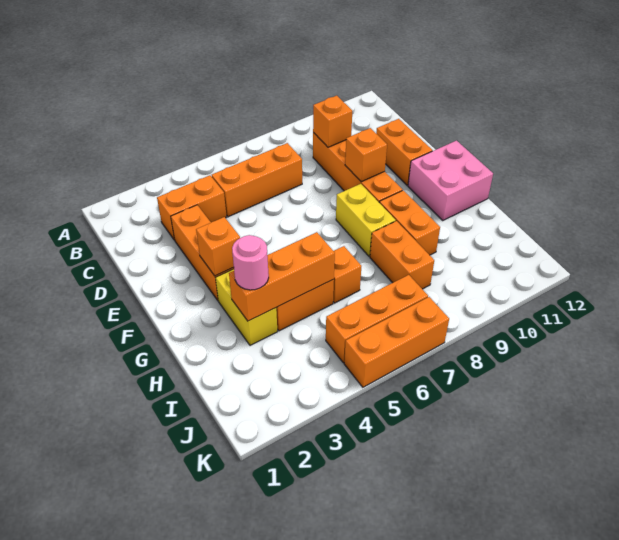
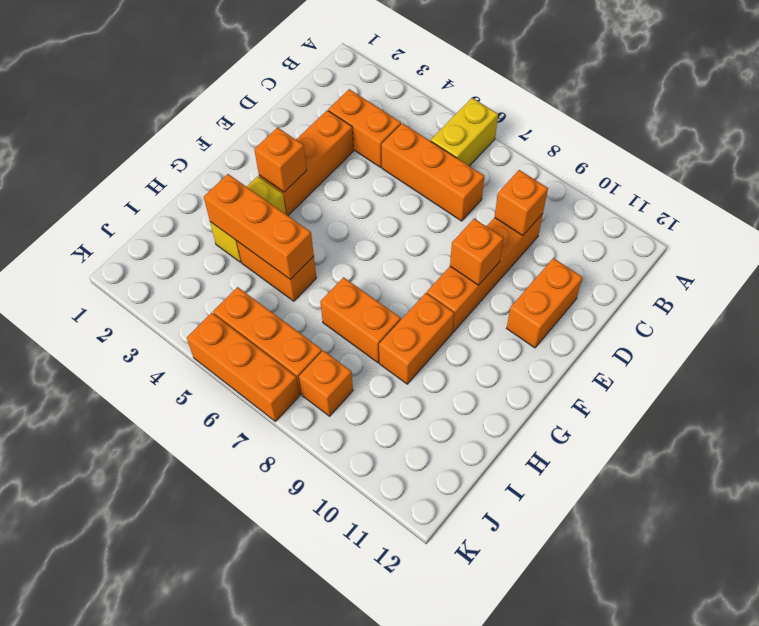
yellow 1x2 brick [336,184,396,257] -> yellow 1x2 brick moved to [431,98,498,166]
pink 2x2 brick [408,141,493,220] -> none
pink 1x1 round brick [232,235,269,290] -> none
orange 1x1 brick [333,246,361,303] -> orange 1x1 brick moved to [299,351,353,416]
orange 1x2 brick [370,221,434,289] -> orange 1x2 brick turned to [320,277,401,363]

